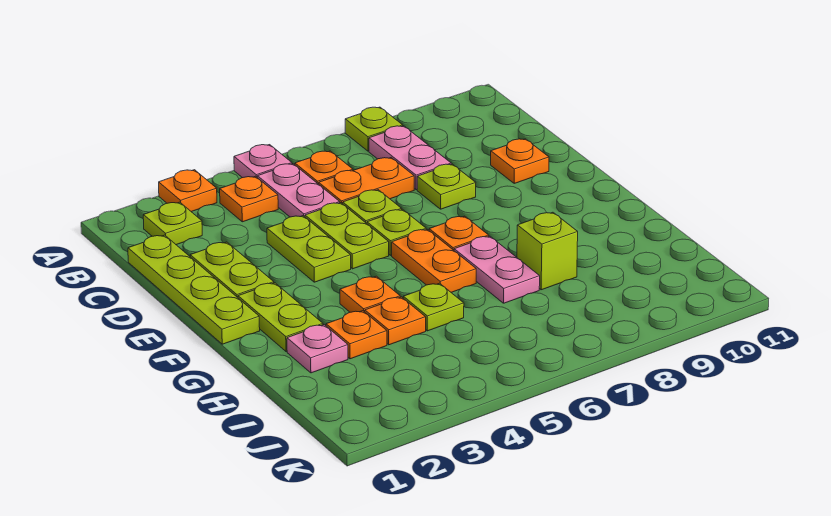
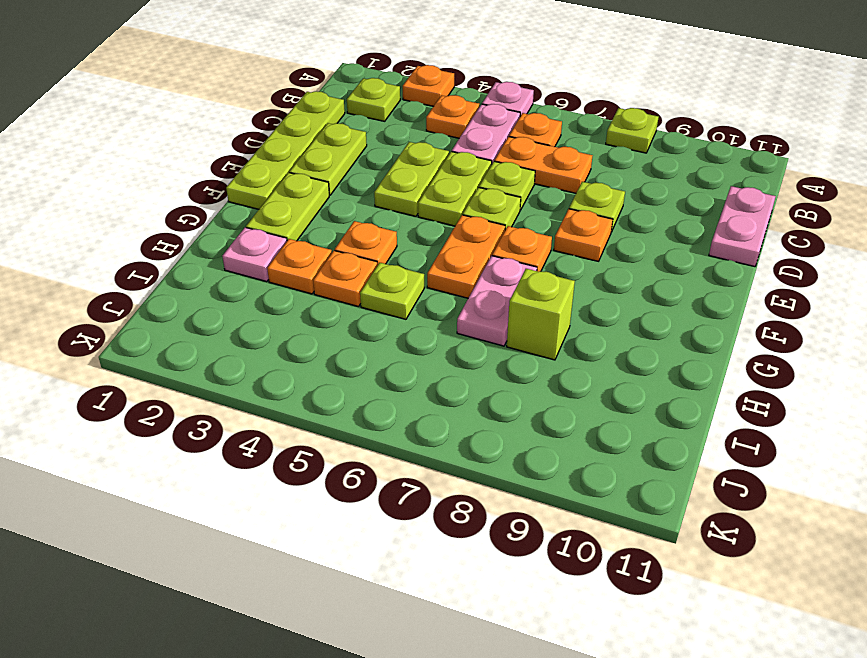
pink 1x2 plate [369,126,451,190] -> pink 1x2 plate moved to [709,186,776,267]
orange 1x1 plate [491,139,549,183] -> orange 1x1 plate moved to [554,209,613,261]

